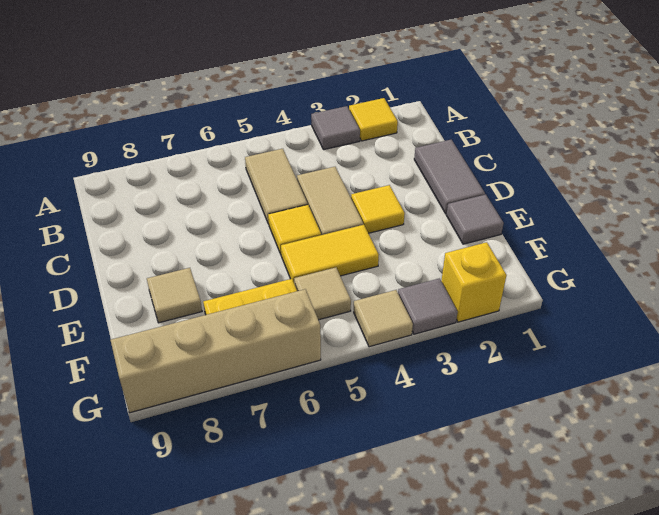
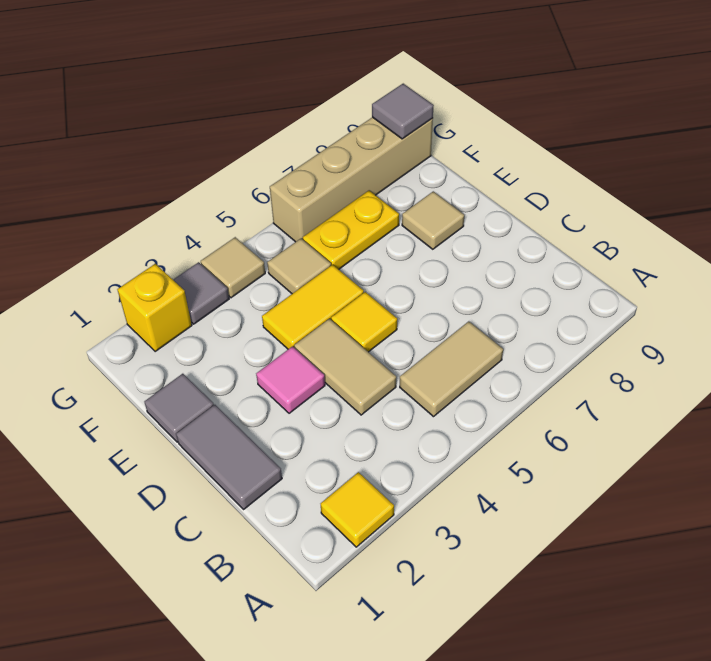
grey 1x1 tile [311,106,360,150] -> grey 1x1 tile moved to [372,84,434,139]
tan 1x2 tile [245,149,307,224] -> tan 1x2 tile turned to [400,321,503,417]
yellow 1x1 tile [351,185,405,233] -> pink 1x1 tile [256,346,325,413]

